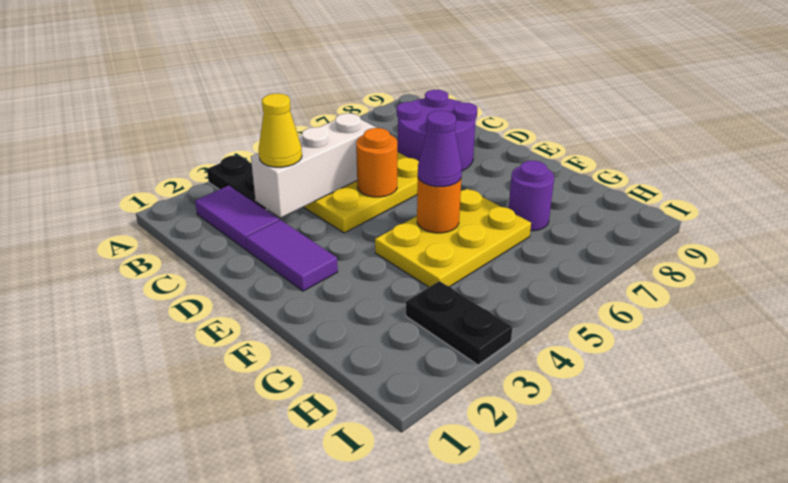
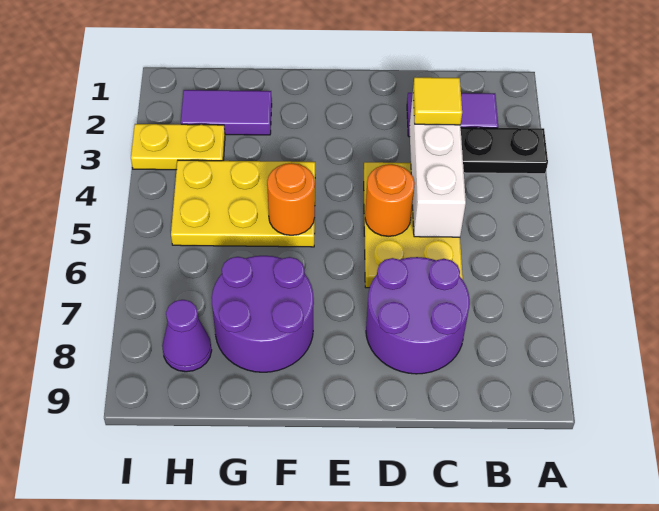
yellow 1x1 cone [259,93,302,167] -> yellow 1x1 tile [413,77,462,125]
purple 1x2 tile [246,220,338,291] -> purple 1x2 tile moved to [181,90,272,135]
yellow 2x3 plate [375,189,531,287] -> yellow 2x3 plate turned to [171,160,315,247]
purple 1x1 cone [418,111,462,187] -> purple 1x1 cone moved to [162,300,212,372]
purple 1x1 round brick [509,161,554,231] -> purple 2x2 round brick [212,256,314,372]
black 1x2 plate [406,281,512,365] -> yellow 1x2 plate [131,124,225,170]

